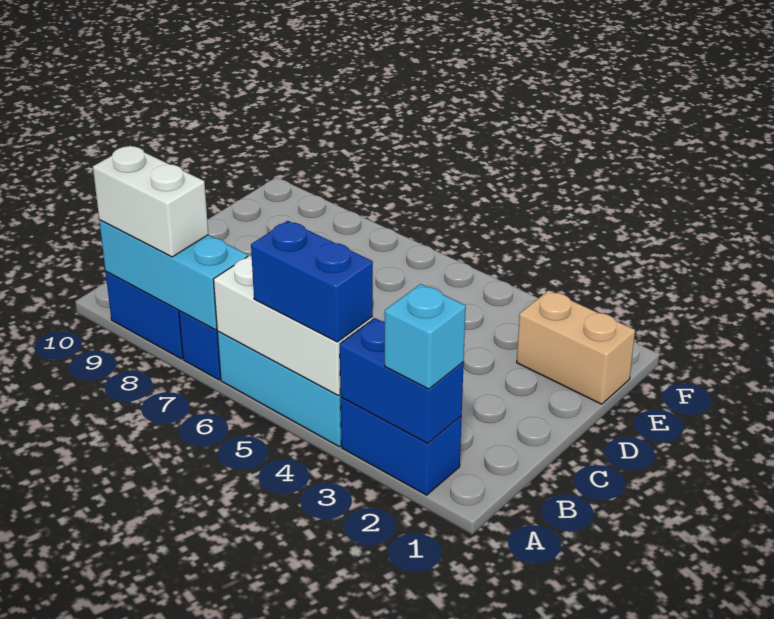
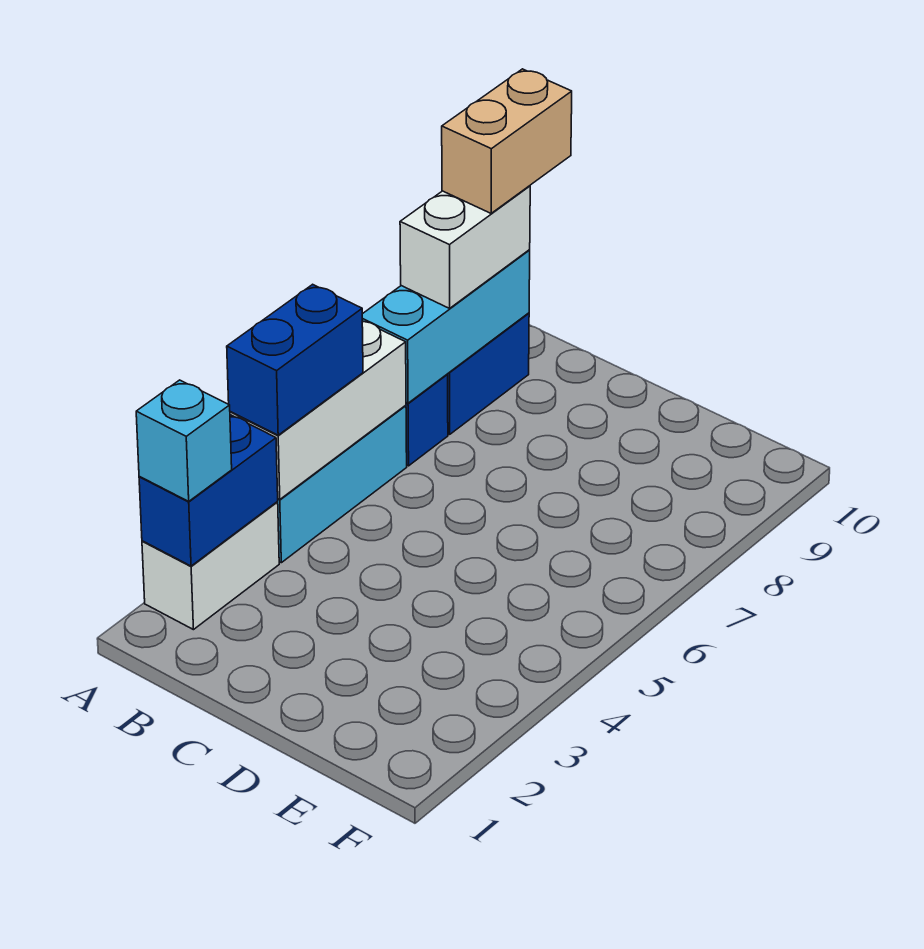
blue 1x2 brick [341,397,462,495] -> white 1x2 brick [142,502,279,630]
tan 1x2 brick [517,290,635,404] -> tan 1x2 brick moved to [442,69,572,213]

